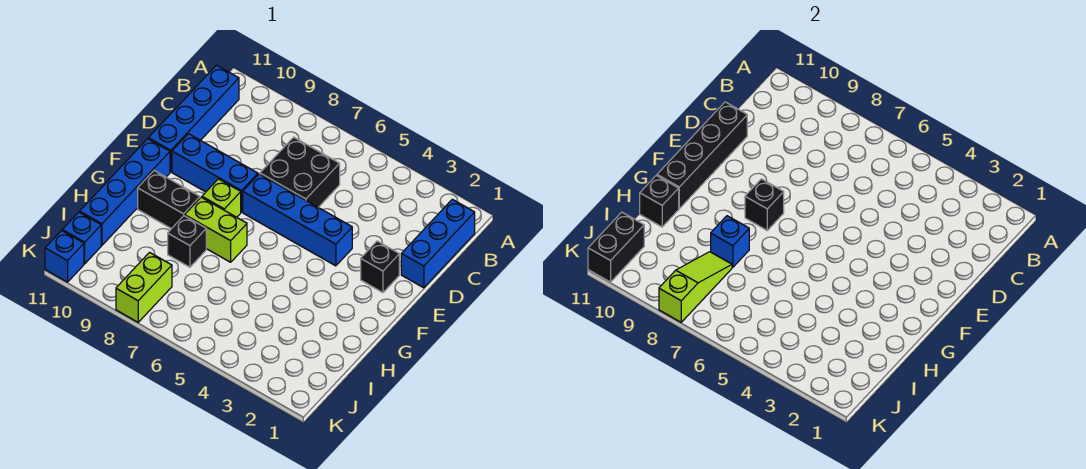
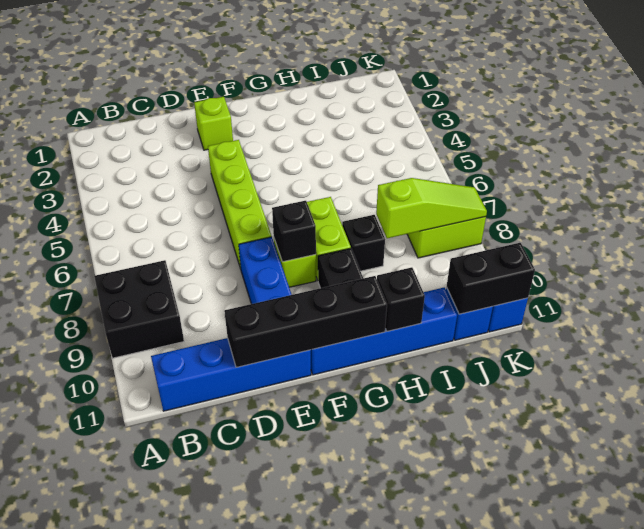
blue 1x3 brick [401,199,475,288] -> none
black 2x2 brick [260,137,340,207] -> black 2x2 brick moved to [94,260,184,358]
black 1x1 brick [361,241,399,293] -> lime 1x1 brick [194,97,233,150]
blue 1x4 brick [243,174,352,266] -> lime 1x4 brick [208,140,272,269]
blue 1x1 brick [711,216,749,267] -> none
lime 1x3 slope [659,252,732,322] -> lime 1x3 slope turned to [376,178,487,238]

